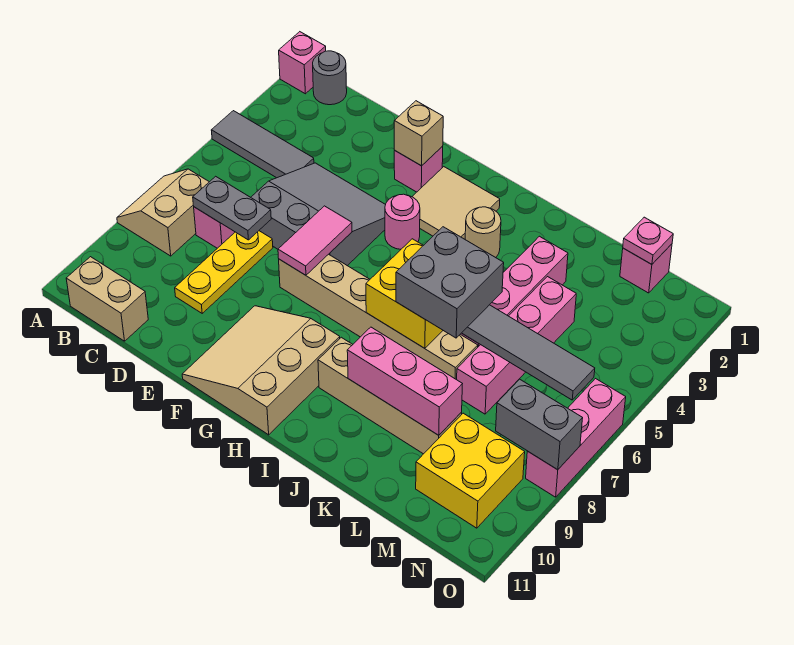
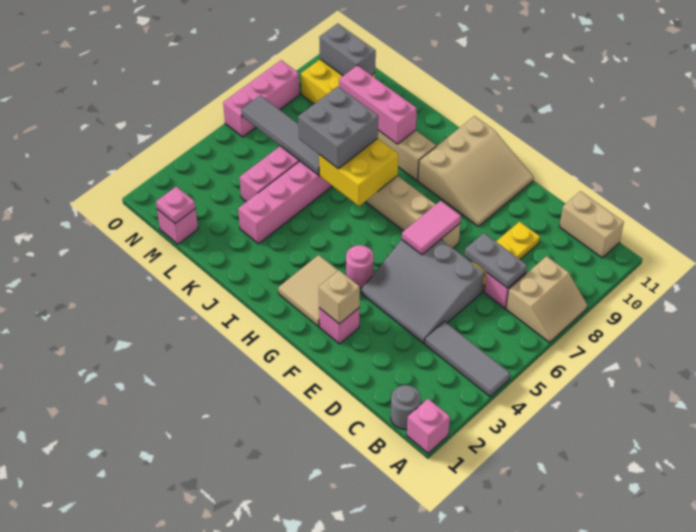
tan 1x1 round brick [465,207,501,258] -> none
grey 1x2 brick [496,379,583,470] -> grey 1x2 brick moved to [319,23,376,76]

